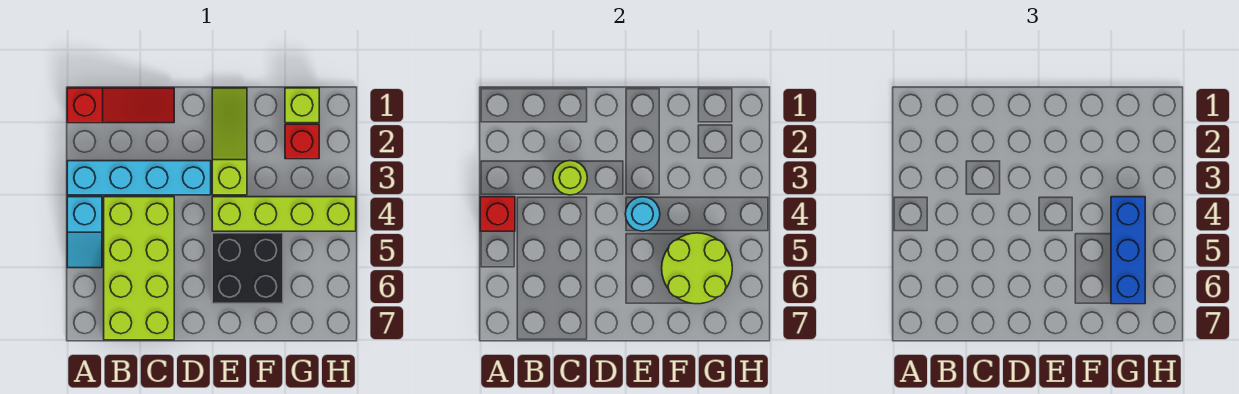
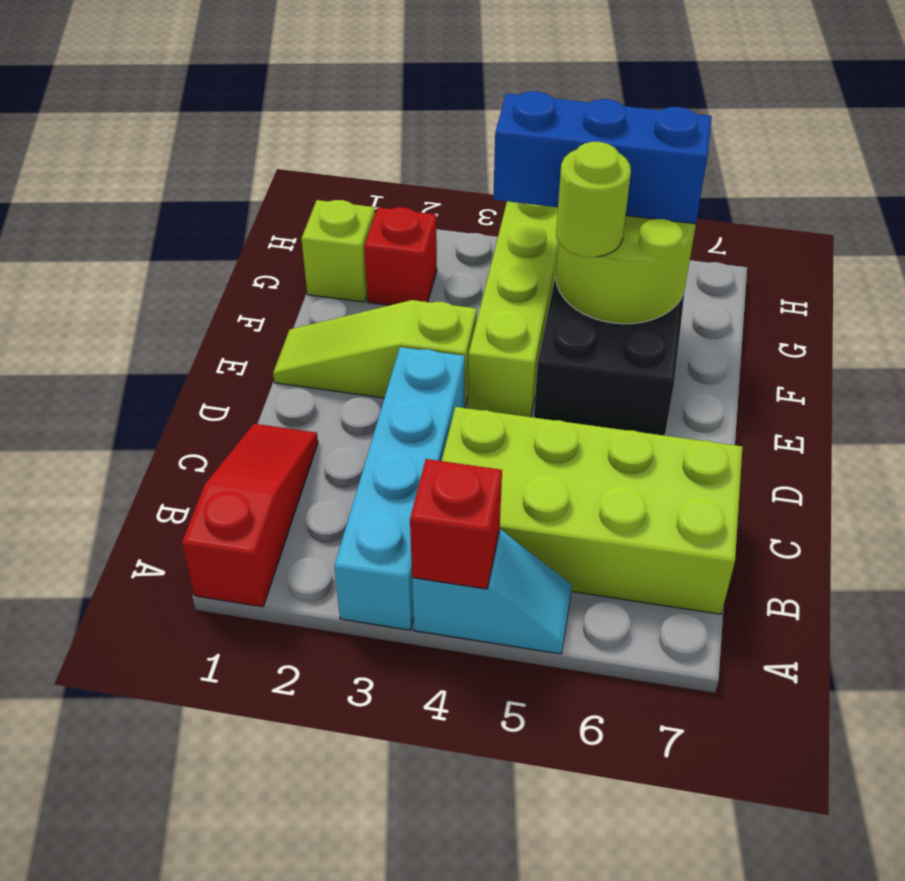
lime 1x1 round brick [553,161,587,195] -> lime 1x1 round brick moved to [556,142,631,257]
cyan 1x1 round brick [625,197,660,231] -> none

